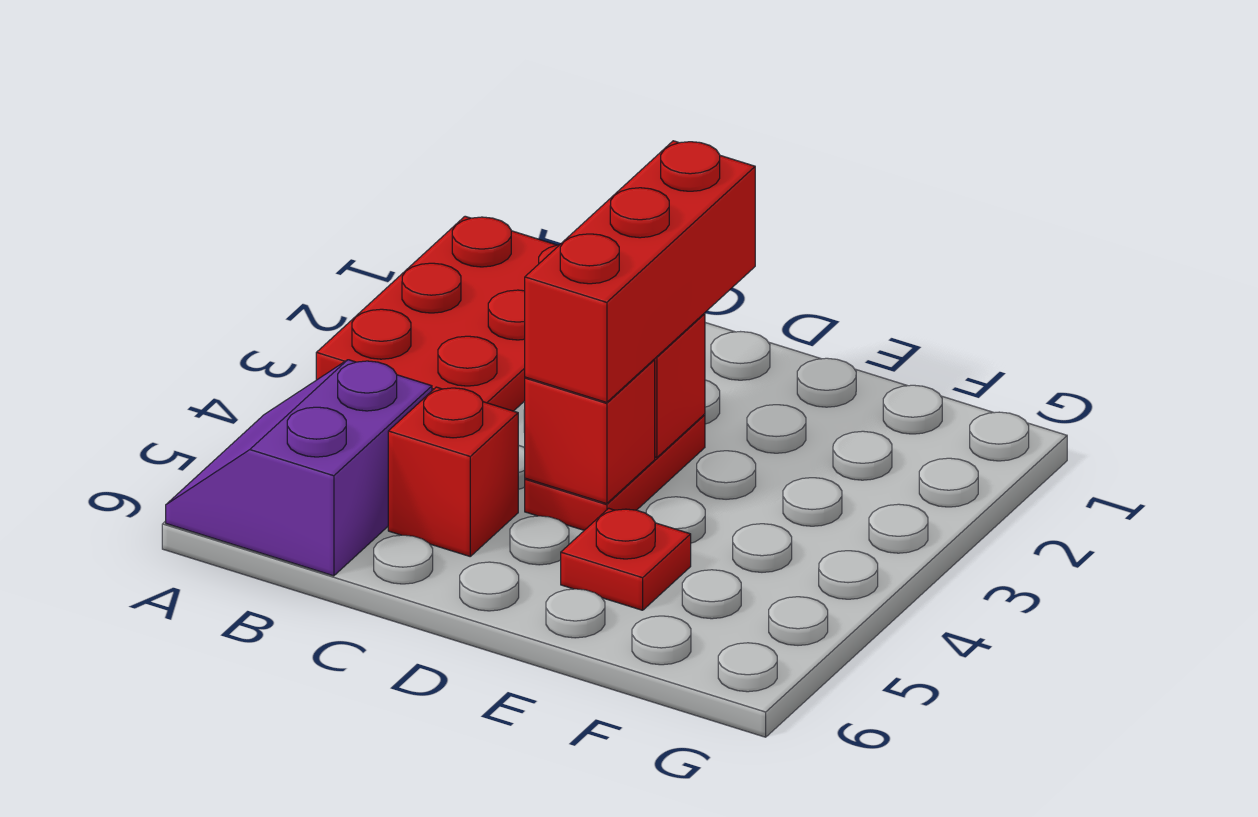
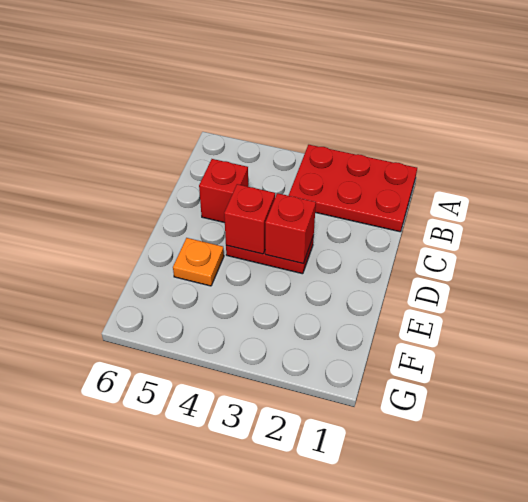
purple 2x2 slope [166,360,432,576] -> none
red 1x3 brick [525,141,755,403] -> none
red 1x1 plate [561,508,691,610] -> orange 1x1 plate [173,238,224,286]

